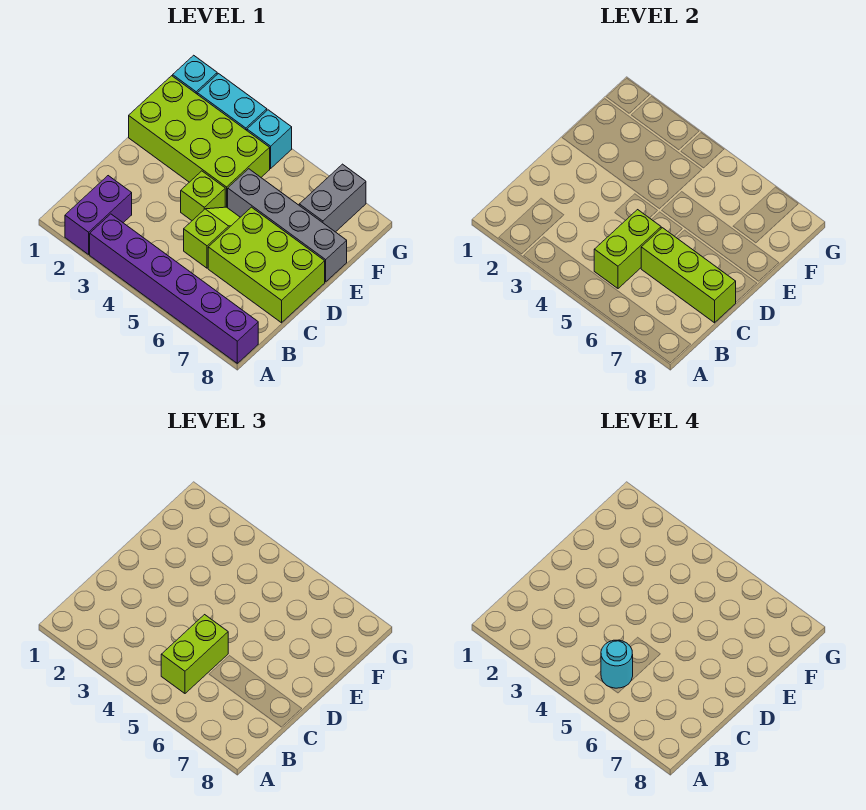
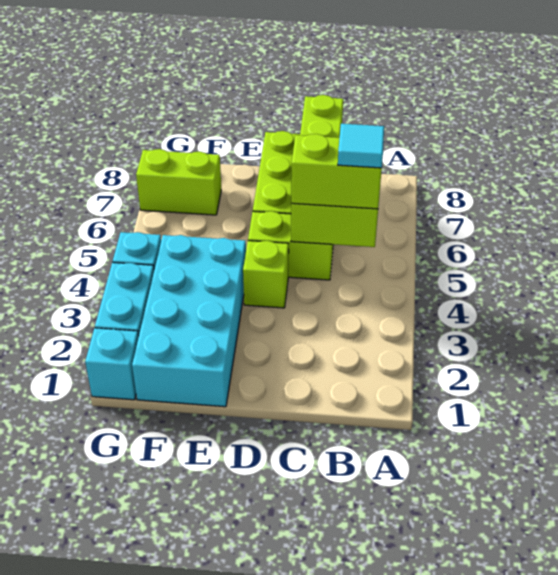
purple 1x2 brick [65,176,132,254] -> none
purple 1x6 brick [90,214,258,363] -> none
cyan 1x1 round brick [601,640,633,688] -> cyan 1x1 tile [338,124,384,168]
lime 1x2 slope [184,207,240,268] -> lime 1x2 brick [248,211,333,280]
lime 2x4 brick [129,76,270,208] -> cyan 2x4 brick [132,235,246,407]
grey 1x4 brick [228,169,347,282] -> none
grey 1x2 brick [299,164,366,232] -> lime 1x2 brick [136,149,221,215]

